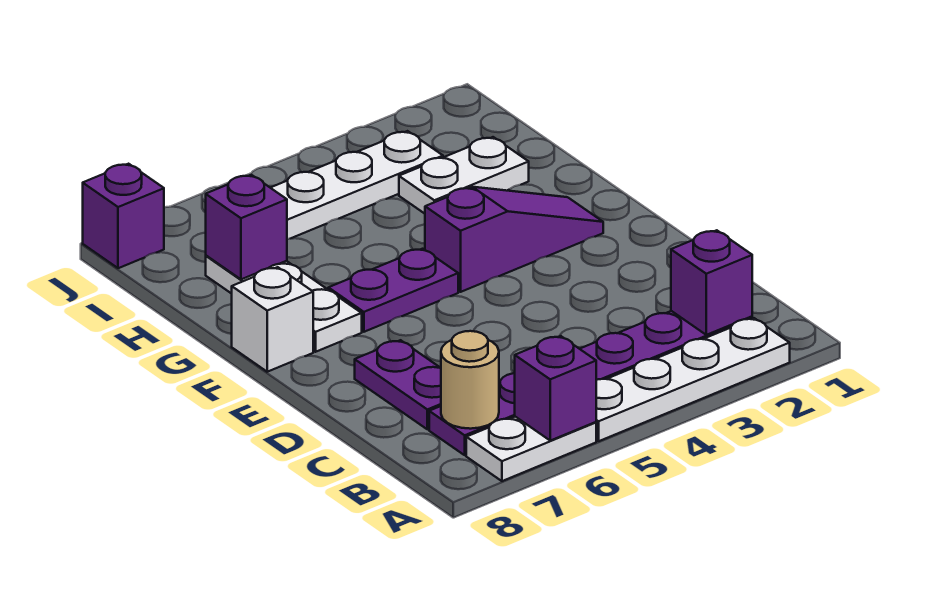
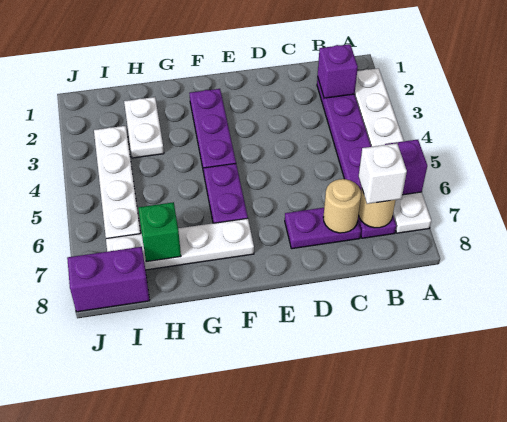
none -> tan 1x1 round brick [323,179,361,233]
purple 1x3 slope [425,187,603,292] -> purple 1x3 plate [189,89,236,172]
white 1x3 plate [206,256,362,352] -> white 1x4 plate [106,218,254,270]
white 1x1 brick [232,267,313,372] -> white 1x1 brick moved to [359,143,407,204]
purple 1x1 brick [206,175,287,279] -> green 1x1 brick [138,202,181,262]
purple 1x1 brick [83,164,164,268] -> purple 1x2 brick [67,247,150,312]

